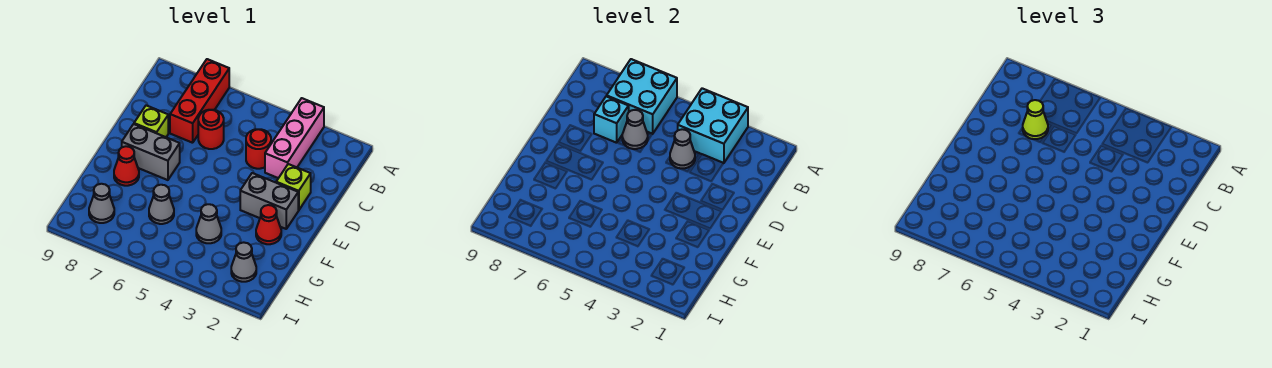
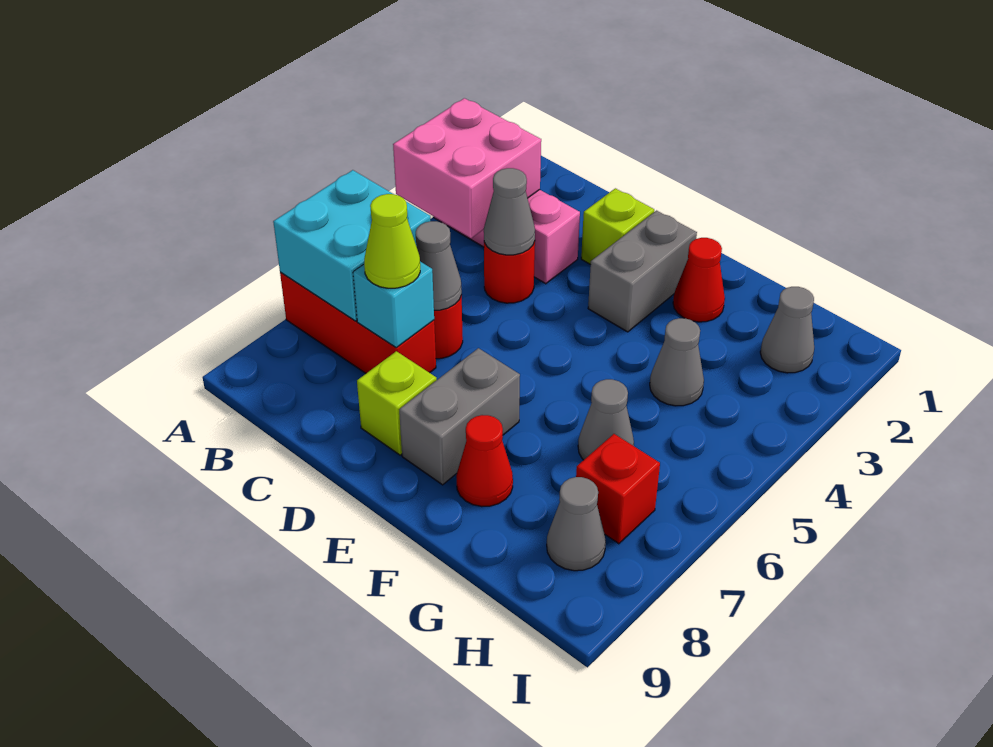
cyan 2x2 brick [678,88,748,163] -> pink 2x2 brick [393,98,541,238]
none -> red 1x1 brick [576,434,660,544]

